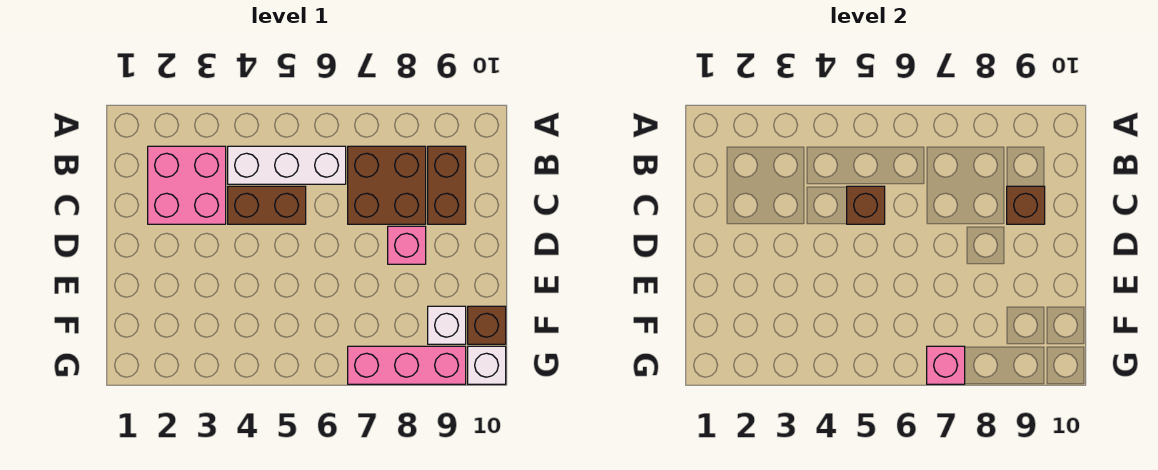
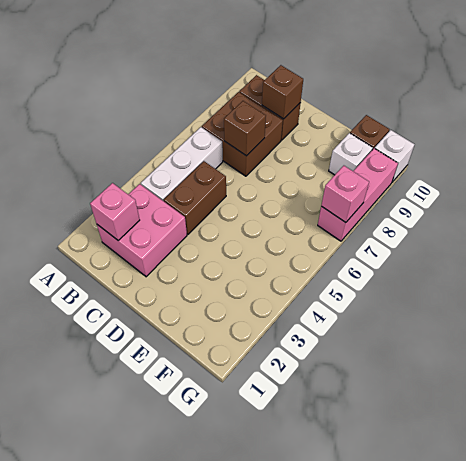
brown 1x1 brick [847,186,885,224] -> brown 1x1 brick moved to [224,101,266,156]
pink 1x1 brick [388,226,426,264] -> pink 1x1 brick moved to [90,183,140,241]

